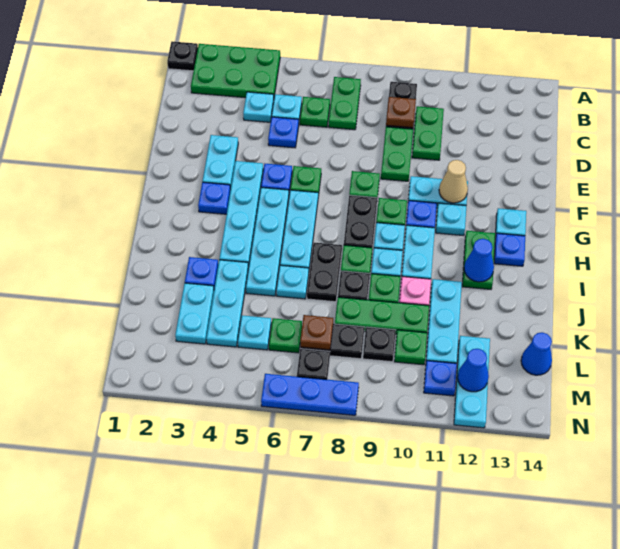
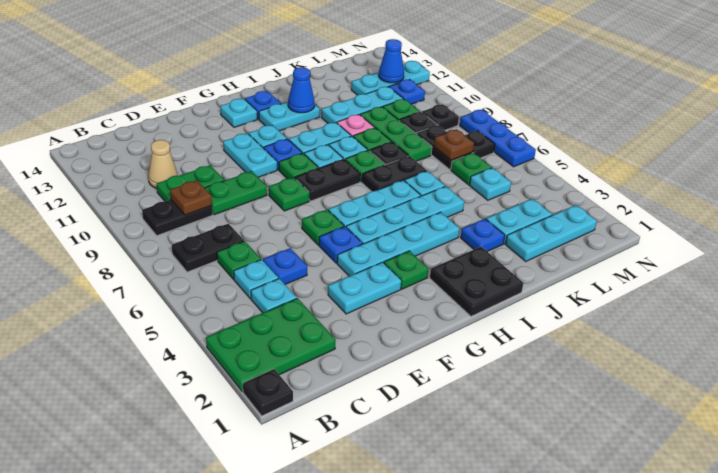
green 2x3 plate [191,44,280,98] -> green 2x3 plate turned to [206,298,336,392]
green 1x2 plate [329,77,361,130] -> black 1x2 plate [172,224,244,272]
tan 1x1 cone [439,160,468,203] -> tan 1x1 cone moved to [148,140,178,188]
blue 1x1 plate [198,182,231,214] -> green 1x1 plate [384,251,428,289]
none -> black 2x2 plate [430,247,523,316]
green 1x2 plate [462,231,495,289] -> cyan 1x2 plate [259,102,320,131]
cyan 1x3 plate [206,260,248,347] -> cyan 1x3 plate moved to [506,205,597,261]
blue 1x1 cone [521,332,552,375] -> none
none -> black 1x1 plate [422,104,459,130]

